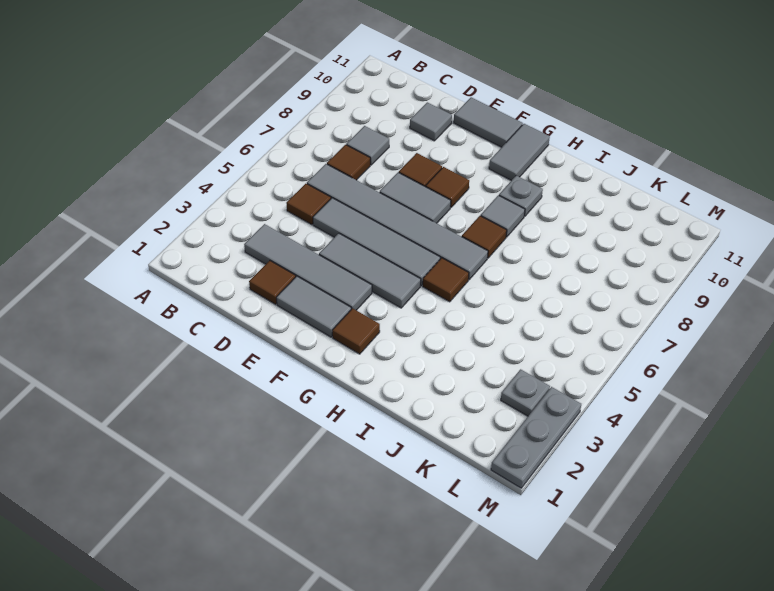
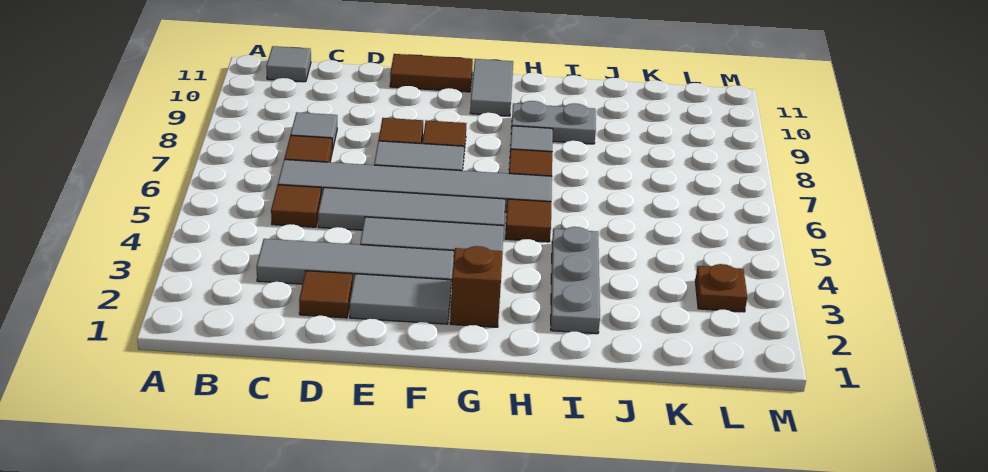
grey 1x1 tile [410,102,452,141] -> grey 1x1 tile moved to [266,46,311,82]
grey 1x2 tile [454,97,523,147] -> brown 1x2 tile [390,54,473,92]
brown 1x1 tile [332,308,380,354] -> brown 1x1 brick [450,246,503,327]
grey 1x1 plate [499,175,543,216] -> grey 1x2 plate [511,101,596,144]
grey 1x1 plate [501,369,550,416] -> brown 1x1 plate [695,264,747,312]
grey 1x3 plate [491,387,581,488] -> grey 1x3 plate moved to [551,227,600,334]

